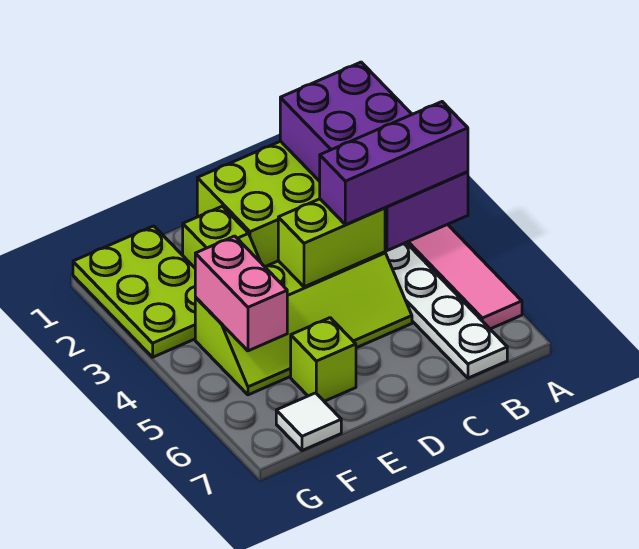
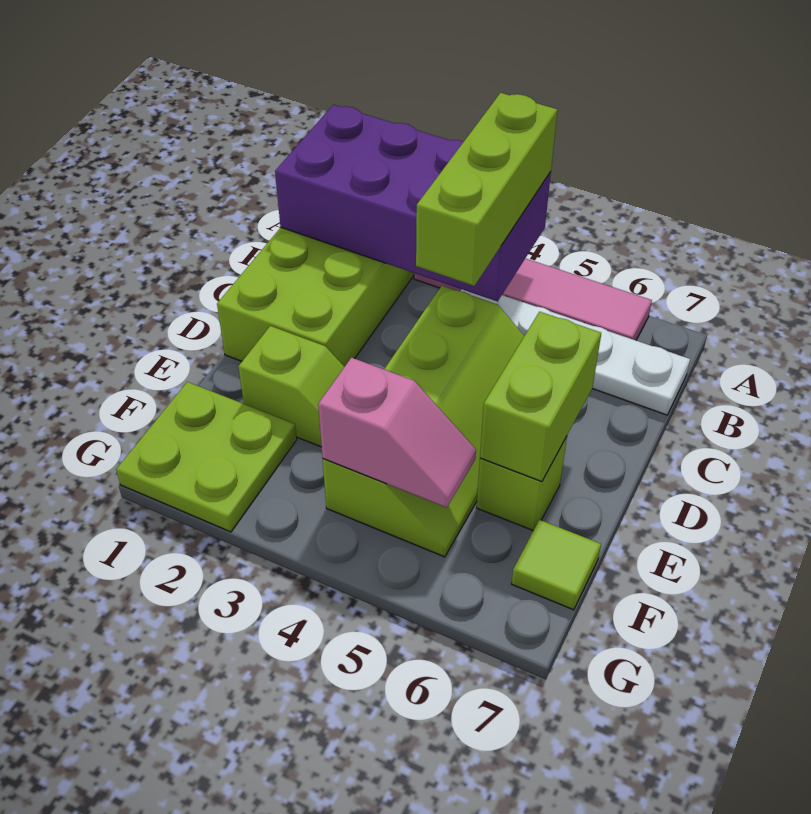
purple 1x3 brick [320,102,468,225] -> lime 1x3 brick [416,93,558,286]
lime 1x2 brick [278,199,385,287] -> lime 1x2 brick moved to [480,312,601,482]
lime 2x3 plate [73,226,195,357] -> lime 2x2 plate [116,382,297,532]
pink 1x2 brick [195,236,287,351] -> pink 1x2 slope [318,358,476,508]
white 1x1 tile [276,393,341,450] -> lime 1x1 tile [512,520,601,610]

